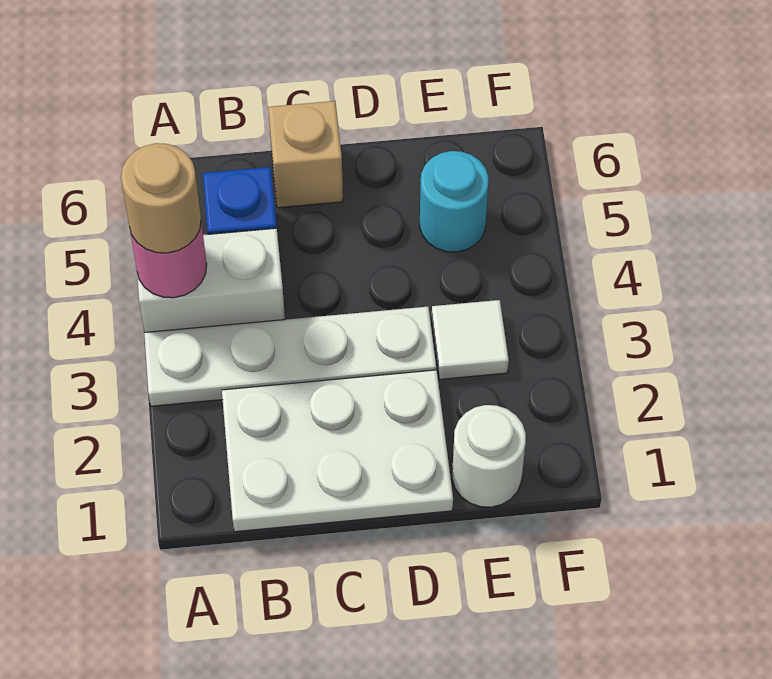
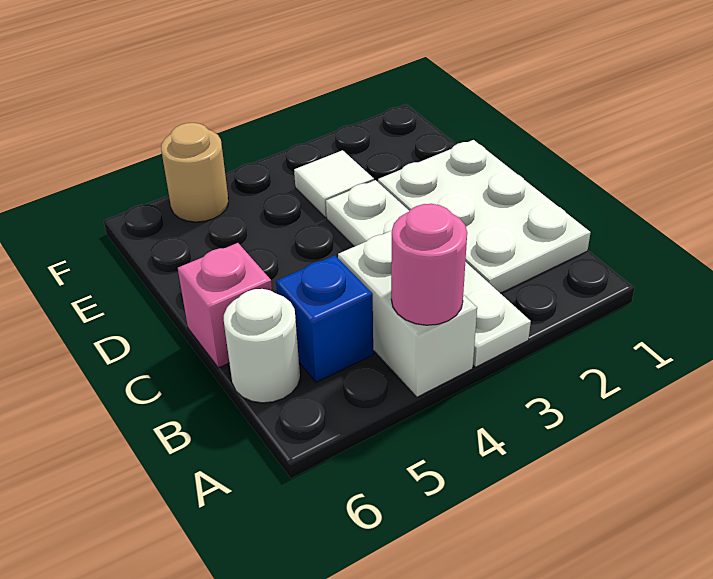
tan 1x1 round brick [121,143,201,253] -> tan 1x1 round brick moved to [161,123,228,222]
tan 1x1 brick [268,101,343,208] -> pink 1x1 brick [178,243,272,368]
white 1x1 round brick [452,405,526,507] -> white 1x1 round brick moved to [224,289,300,403]
cyan 1x1 round brick [420,151,489,252] -> none

